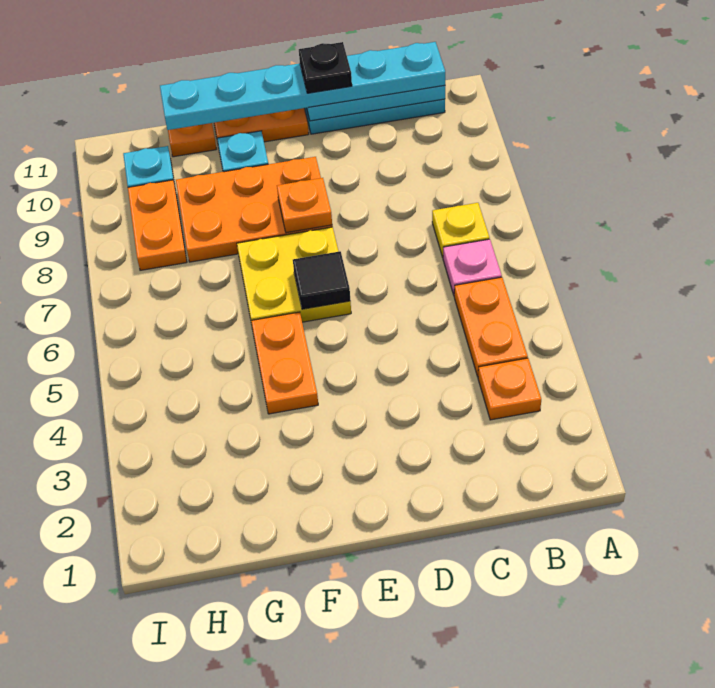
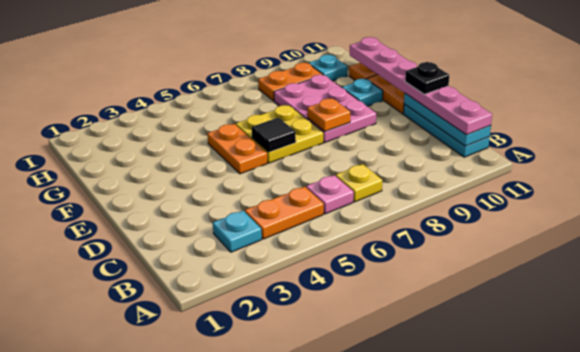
orange 1x1 plate [478,358,541,420] -> cyan 1x1 plate [213,211,262,252]
cyan 1x6 plate [160,42,445,130] -> pink 1x6 plate [350,37,492,135]
orange 2x3 plate [176,157,332,262] -> pink 2x3 plate [274,75,376,142]
orange 1x2 plate [251,312,318,414] -> orange 1x2 plate turned to [207,124,268,174]

